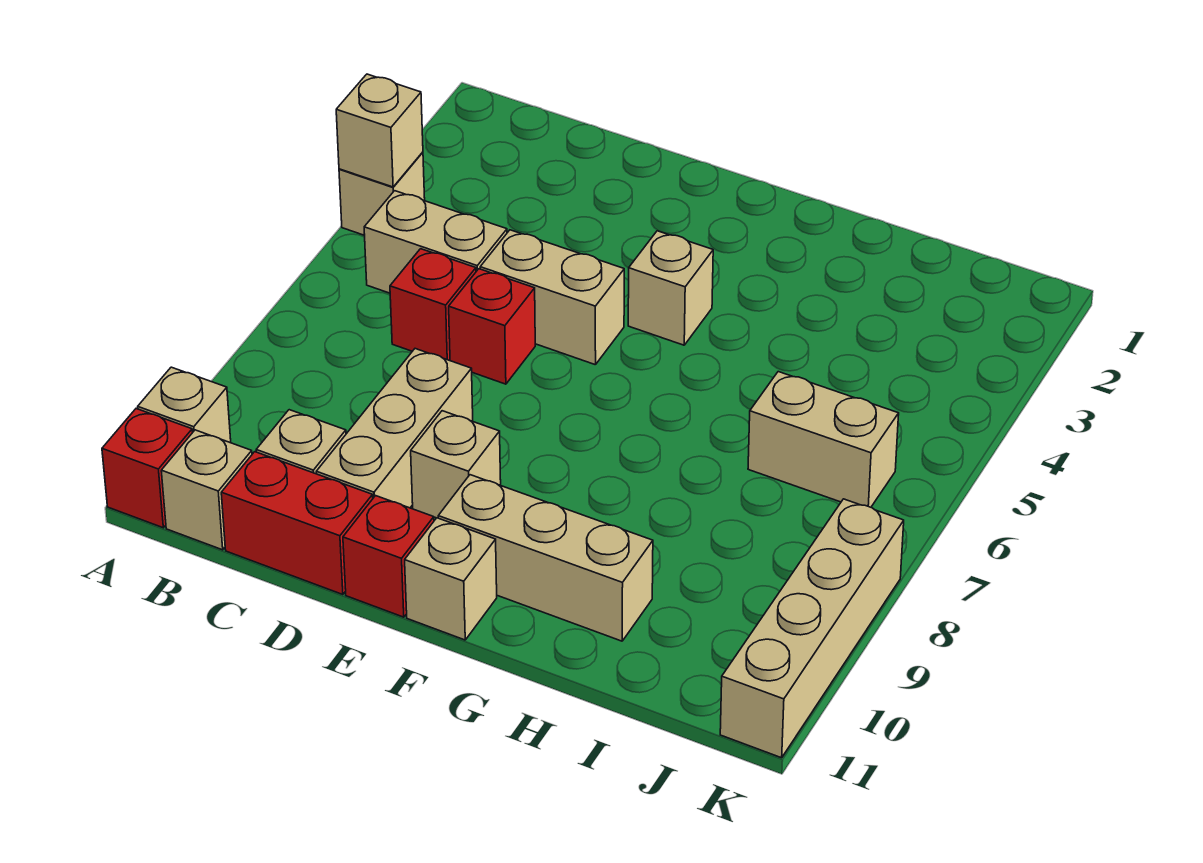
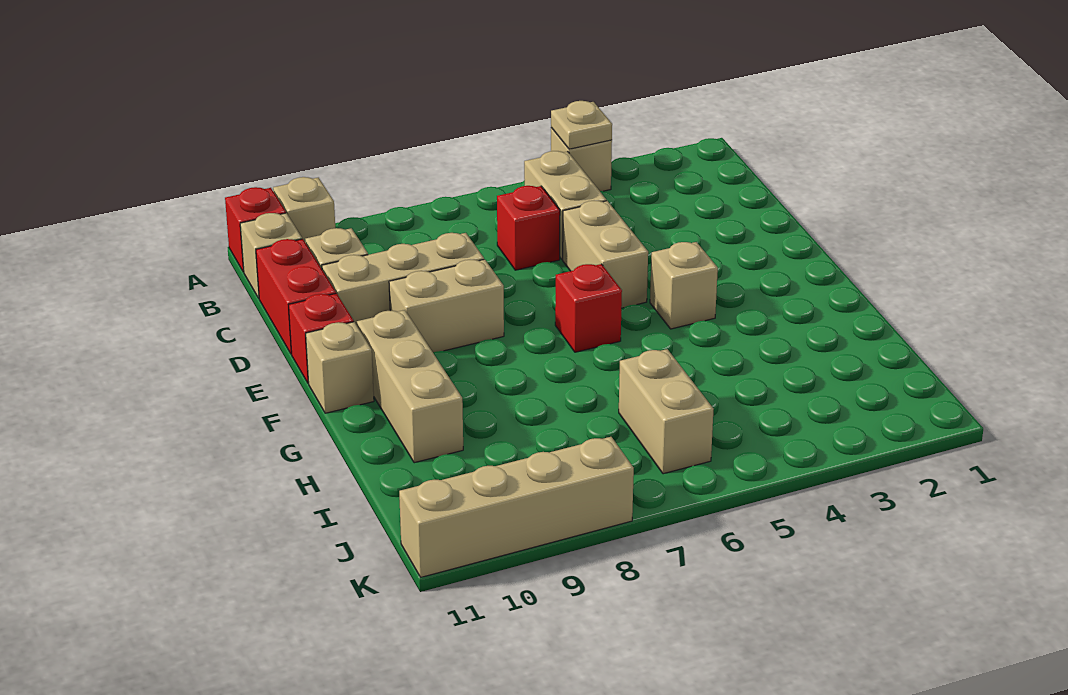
tan 1x1 brick [336,74,423,187] -> tan 1x1 plate [551,101,612,149]
red 1x1 brick [449,269,535,384] -> red 1x1 brick moved to [555,264,622,352]
tan 1x1 brick [411,411,501,518] -> tan 1x2 brick [389,259,504,352]

